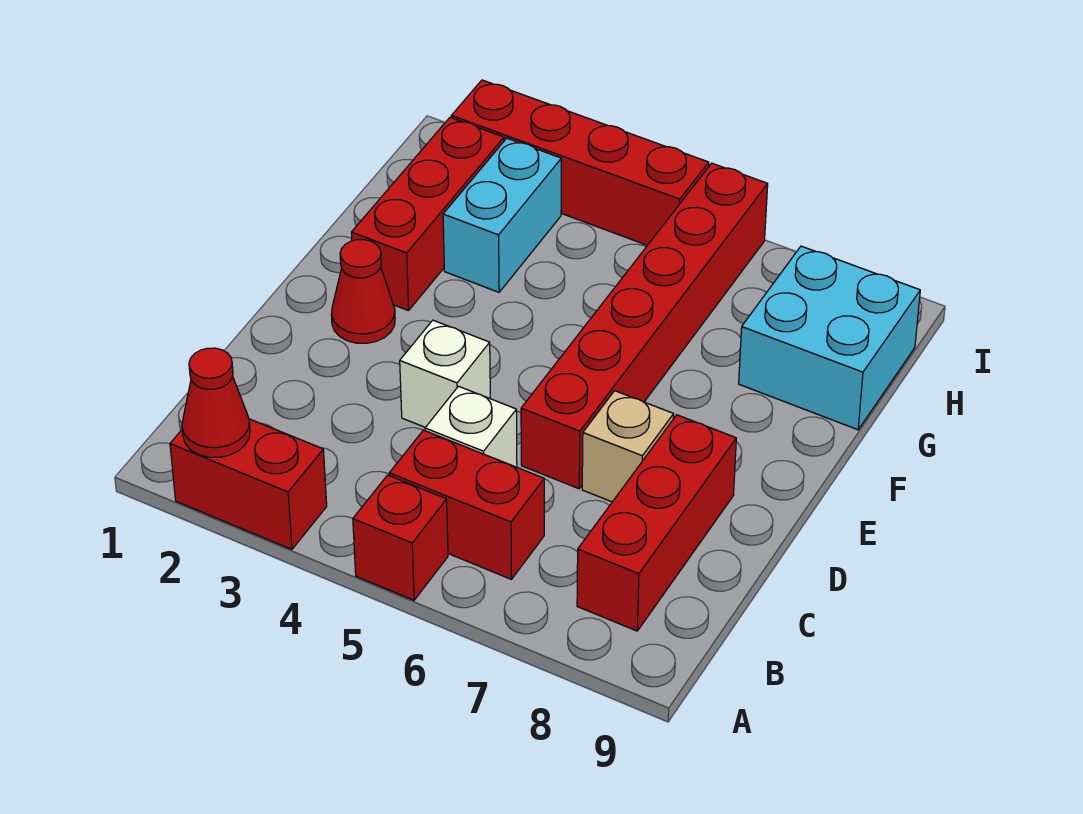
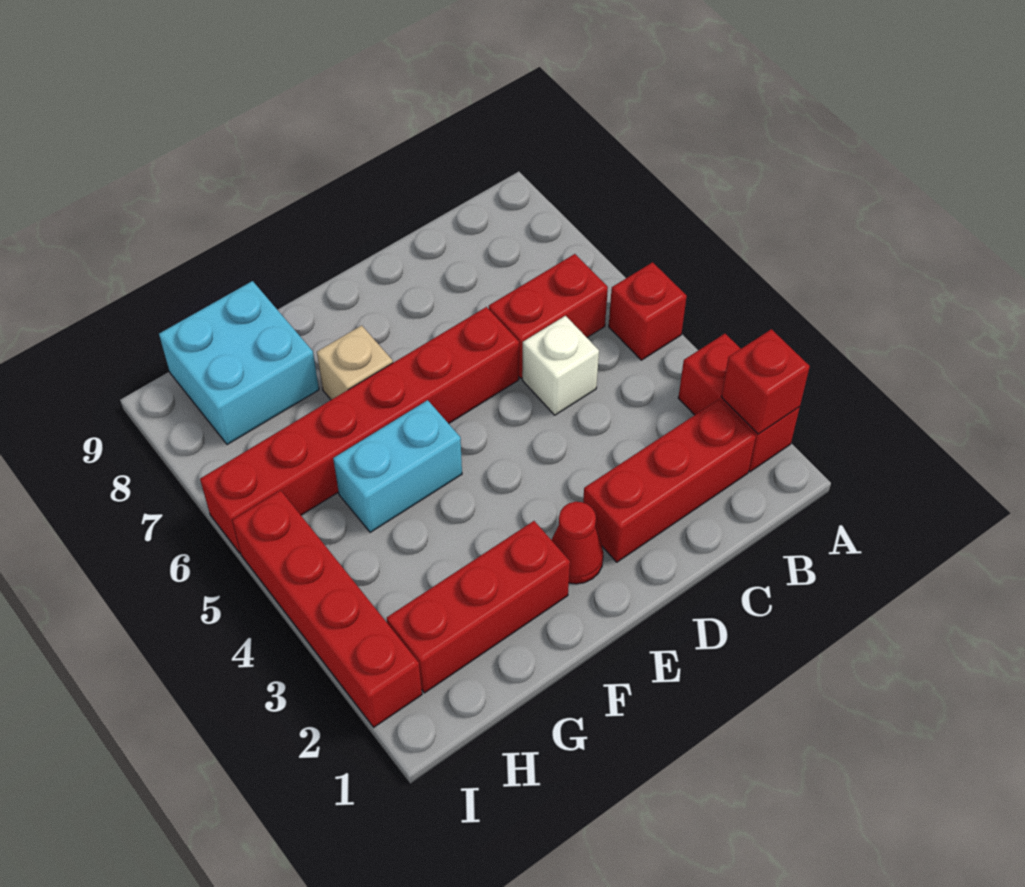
red 1x1 cone [182,348,250,457] -> red 1x1 brick [722,329,810,434]
red 1x2 brick [389,430,544,579] -> red 1x2 brick turned to [489,254,608,378]
red 1x3 brick [577,415,736,631] -> red 1x3 brick moved to [583,399,756,562]
white 1x1 brick [400,320,490,427] -> none
tan 1x1 brick [582,391,674,502] -> tan 1x1 brick moved to [317,325,393,400]
cyan 1x2 brick [443,138,561,292] -> cyan 1x2 brick moved to [333,400,462,532]

